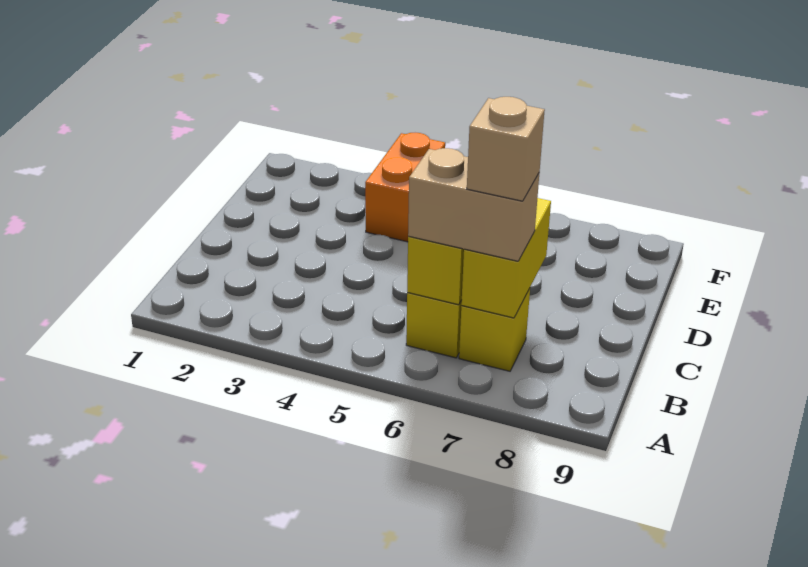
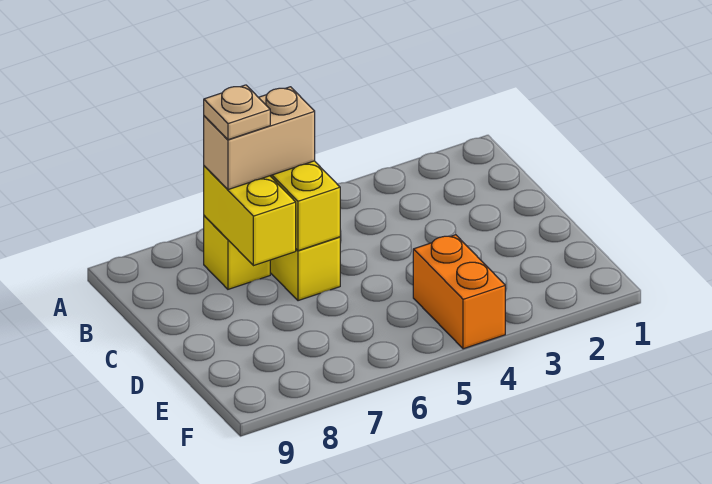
tan 1x1 brick [467,97,545,201] -> tan 1x1 plate [204,85,270,140]

